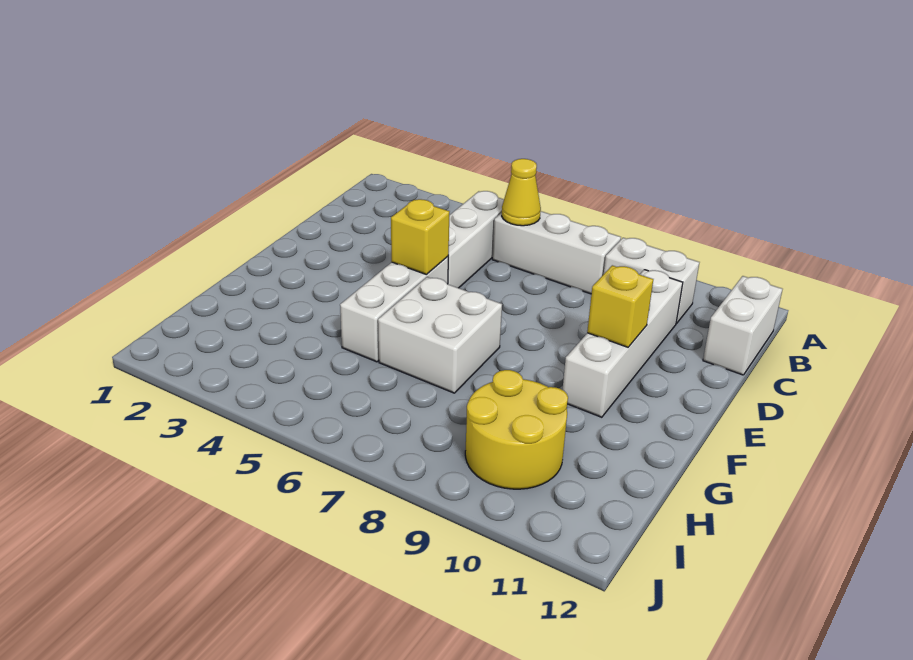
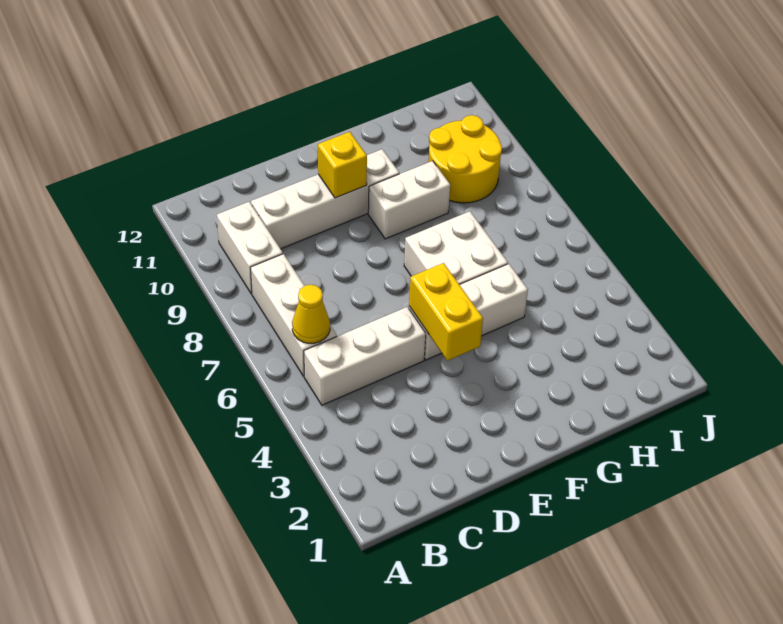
white 1x2 brick [703,276,782,375] -> white 1x2 brick moved to [368,161,450,239]
yellow 1x1 brick [391,199,449,275] -> yellow 1x2 brick [409,263,483,361]

